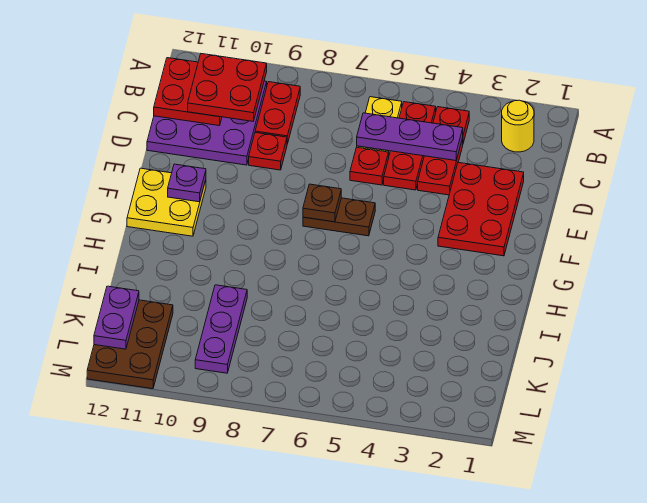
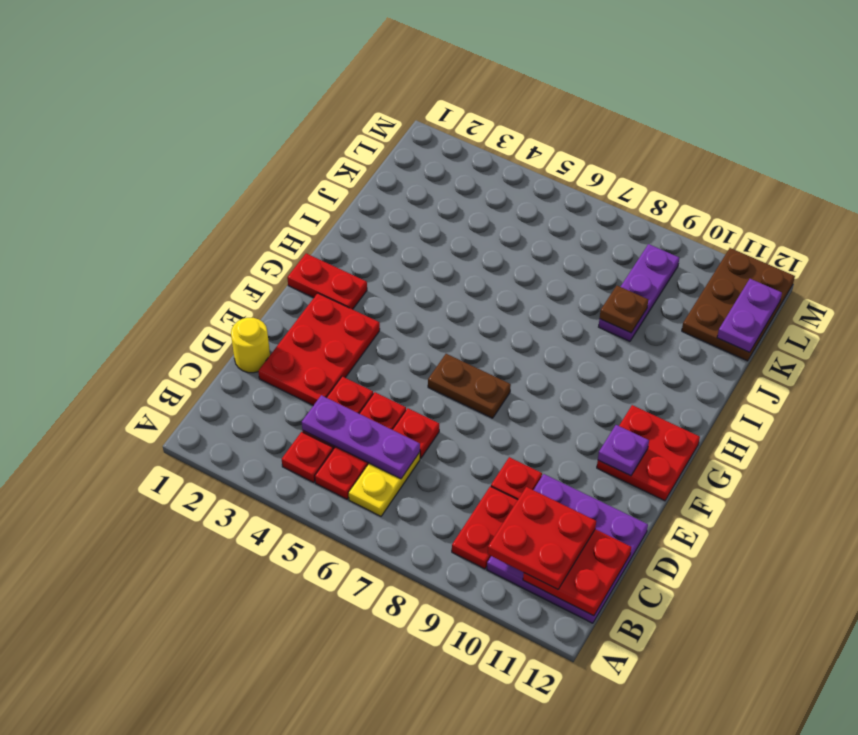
yellow 1x1 round brick [502,100,534,152] -> yellow 1x1 round brick moved to [231,318,270,373]
brown 1x1 plate [303,184,341,222] -> brown 1x1 plate moved to [600,286,648,333]
yellow 2x2 plate [127,168,206,236] -> red 2x2 plate [597,405,700,501]
none -> red 1x2 plate [287,253,367,309]

